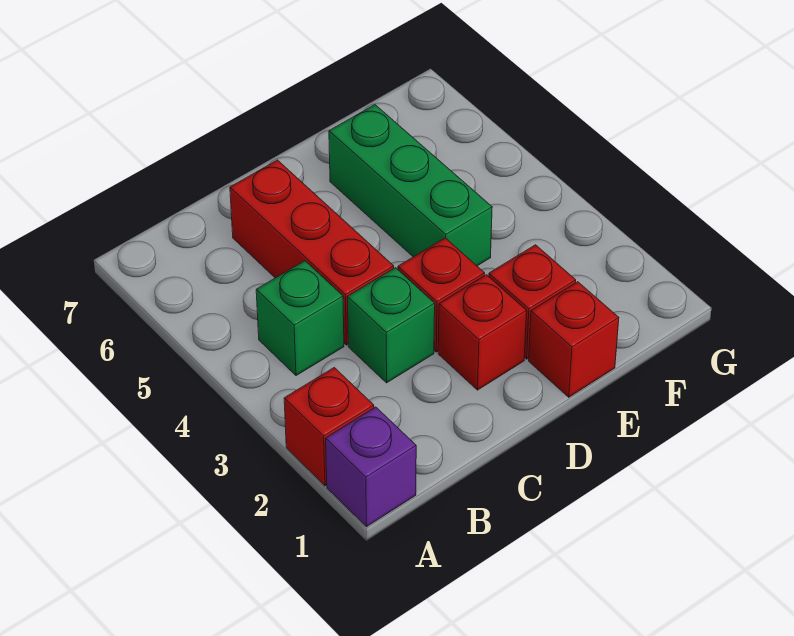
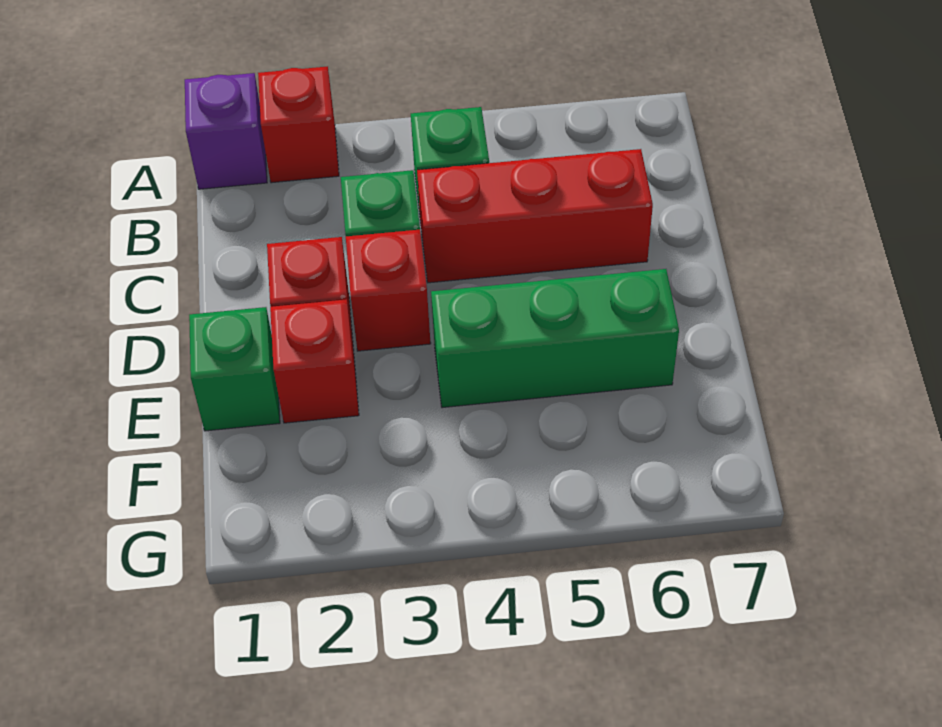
red 1x1 brick [529,282,619,397] -> green 1x1 brick [189,307,280,431]

